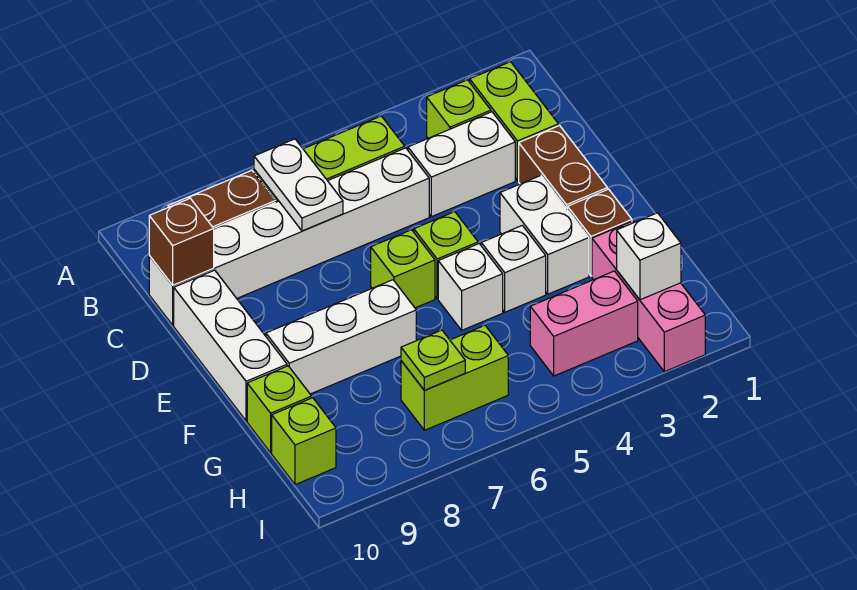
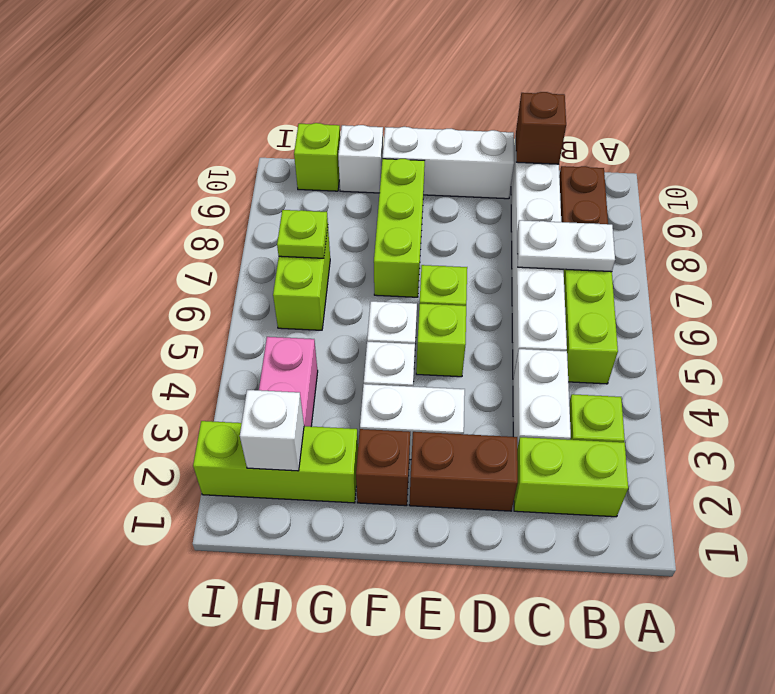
white 1x3 brick [266,280,416,394] -> lime 1x3 brick [374,159,425,297]
pink 1x3 brick [592,221,705,372] -> lime 1x3 brick [193,421,358,503]
lime 1x1 brick [247,366,312,453] -> white 1x1 brick [338,125,383,193]

